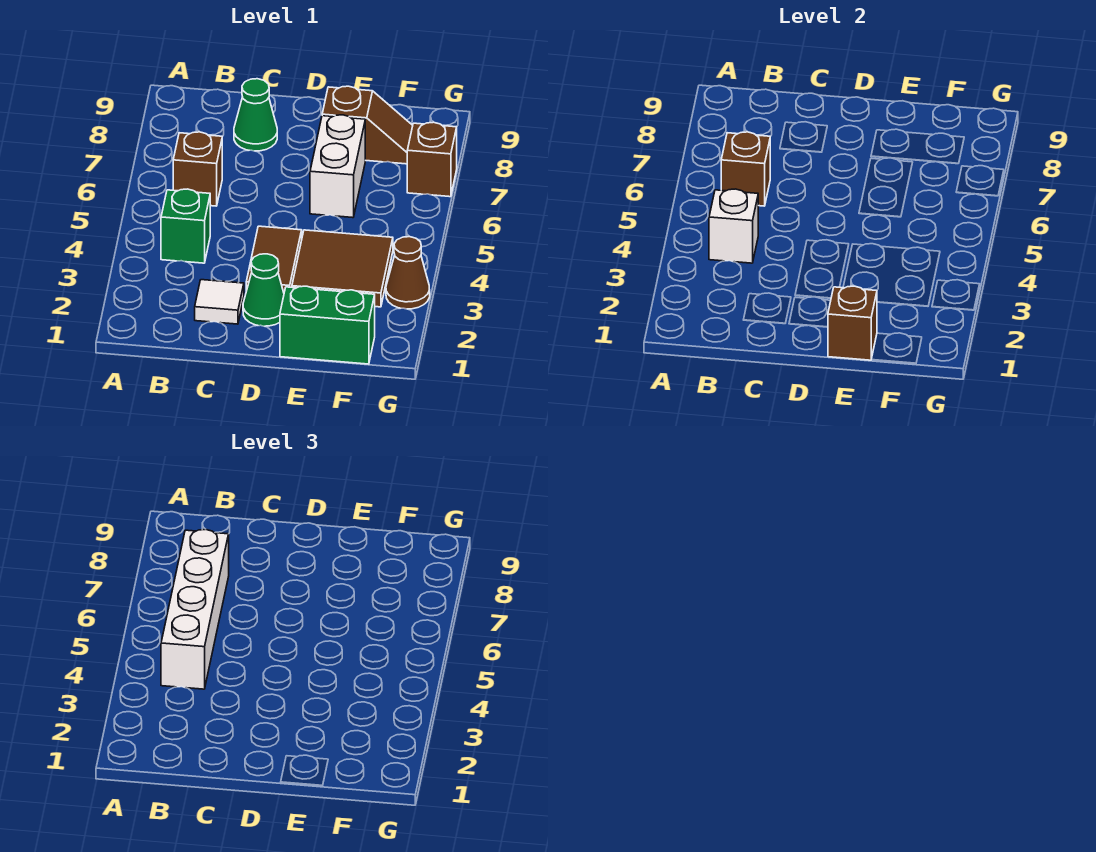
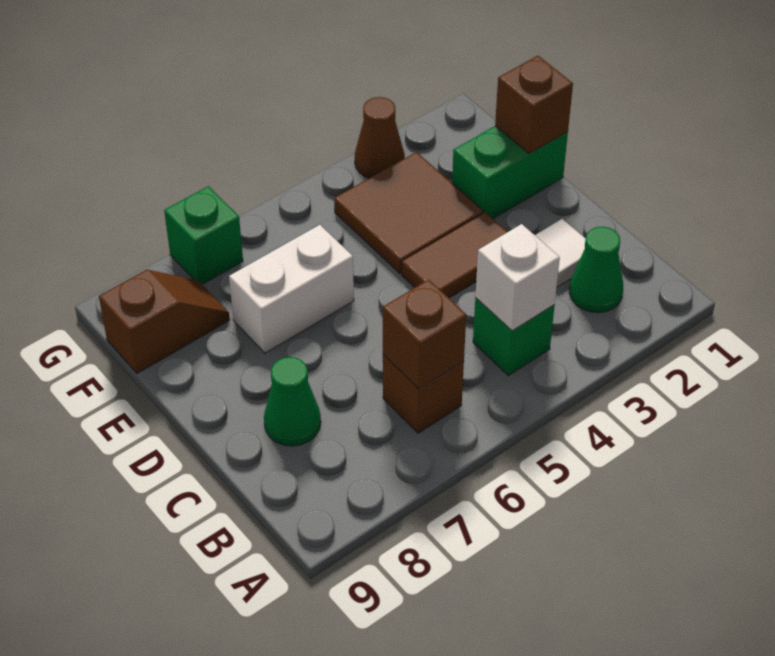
white 1x4 brick [161,529,229,689] -> none
green 1x1 cone [243,254,284,326] -> green 1x1 cone moved to [569,227,623,313]
green 1x2 brick [280,286,375,364] -> green 1x2 brick turned to [452,126,568,219]
brown 1x2 slope [322,86,413,164] -> brown 1x2 slope turned to [99,270,230,373]
brown 1x1 brick [407,122,457,197] -> green 1x1 brick [164,186,243,284]

